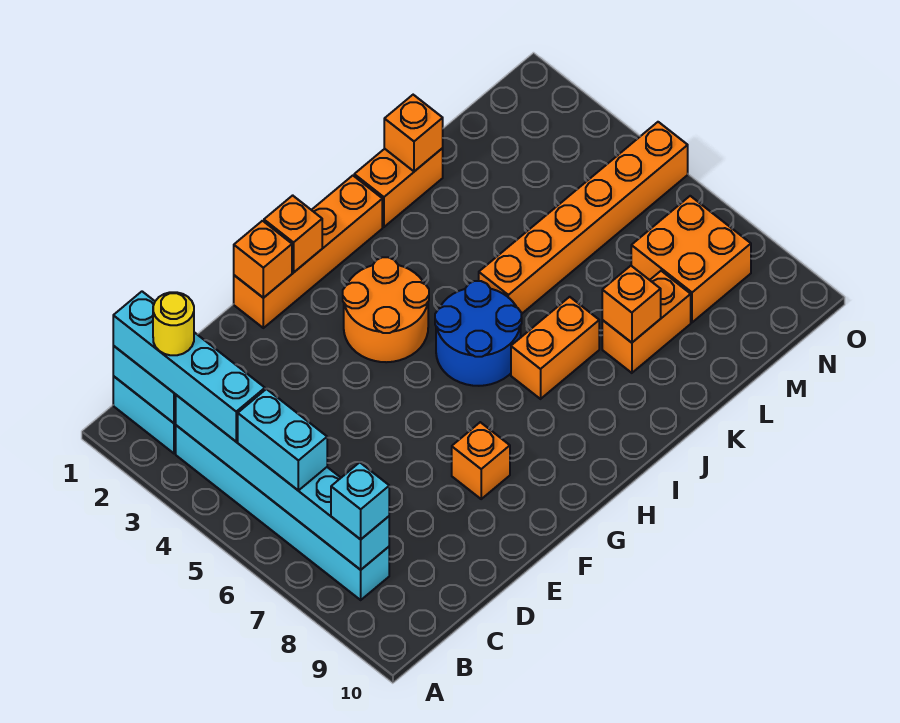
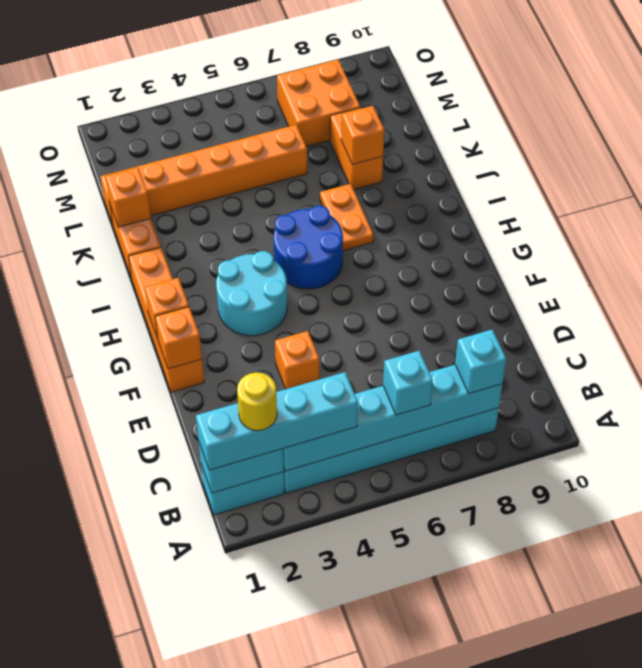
cyan 1x2 brick [238,389,327,490] -> cyan 1x1 brick [383,351,433,415]
orange 1x1 brick [452,422,510,499] -> orange 1x1 brick moved to [275,331,319,389]
orange 2x2 round brick [343,257,429,362] -> cyan 2x2 round brick [216,251,287,336]
orange 1x2 brick [511,297,599,399] -> orange 1x2 plate [320,184,373,251]
orange 1x6 brick [479,122,688,314] -> orange 1x6 brick turned to [100,125,307,224]

